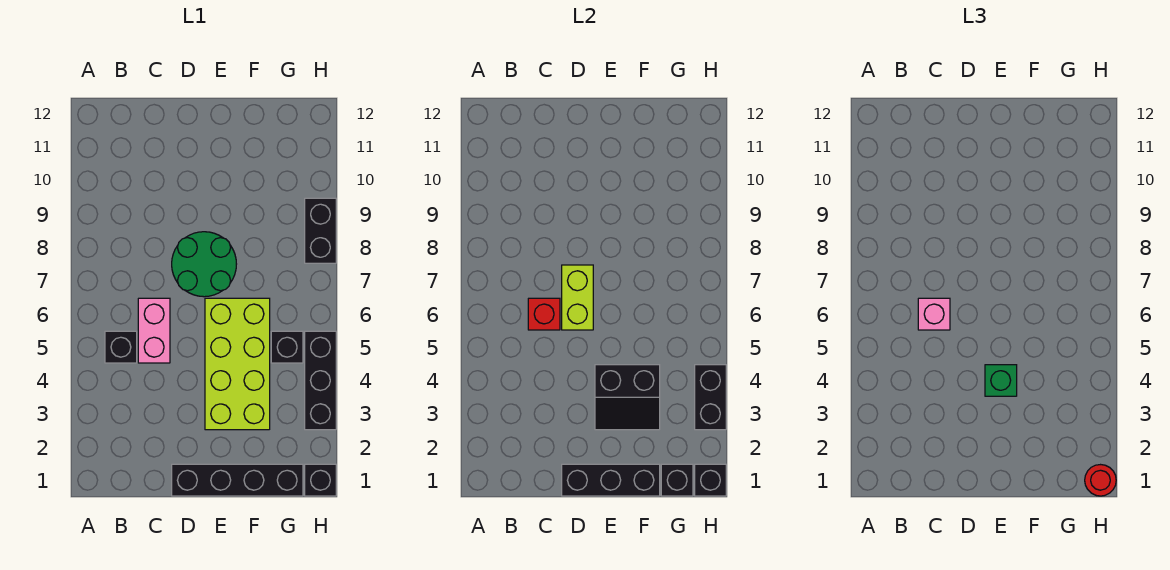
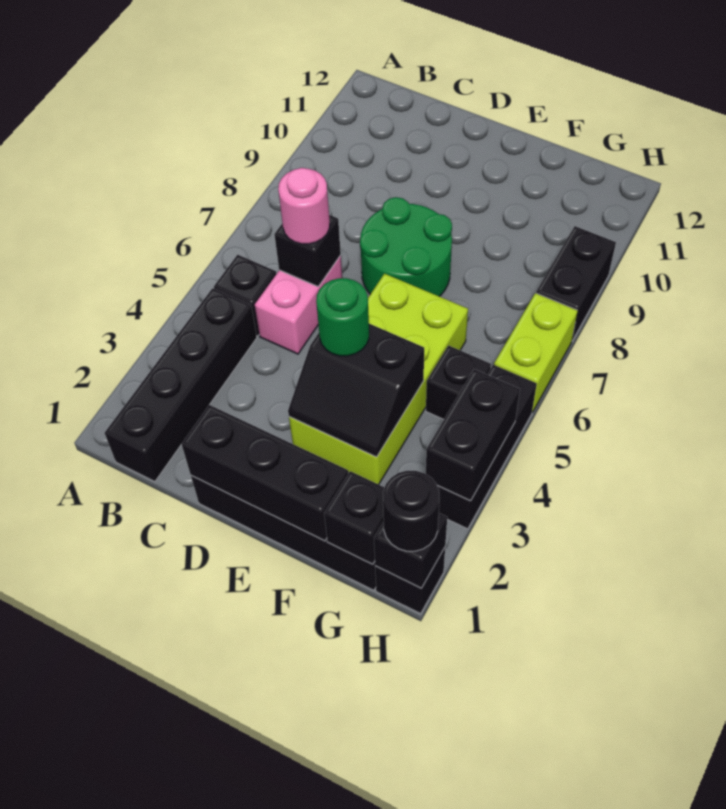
none -> black 1x4 brick [105,288,257,482]
red 1x1 brick [528,298,560,330] -> black 1x1 brick [274,215,341,287]
pink 1x1 brick [918,298,950,330] -> pink 1x1 round brick [278,168,330,244]
lime 1x2 brick [562,265,593,330] -> lime 1x2 brick moved to [494,293,578,412]
green 1x1 brick [985,365,1017,396] -> green 1x1 round brick [316,278,369,356]
red 1x1 round brick [1085,465,1116,496] -> black 1x1 round brick [383,471,439,551]

